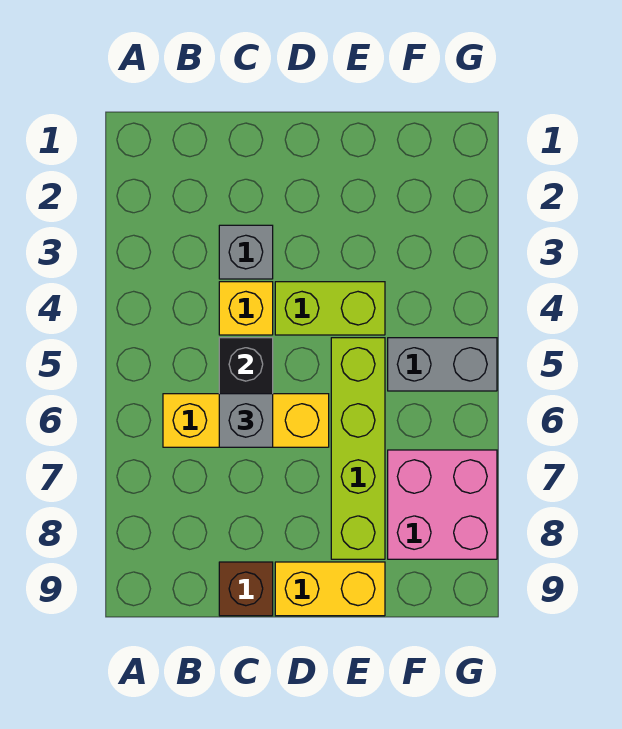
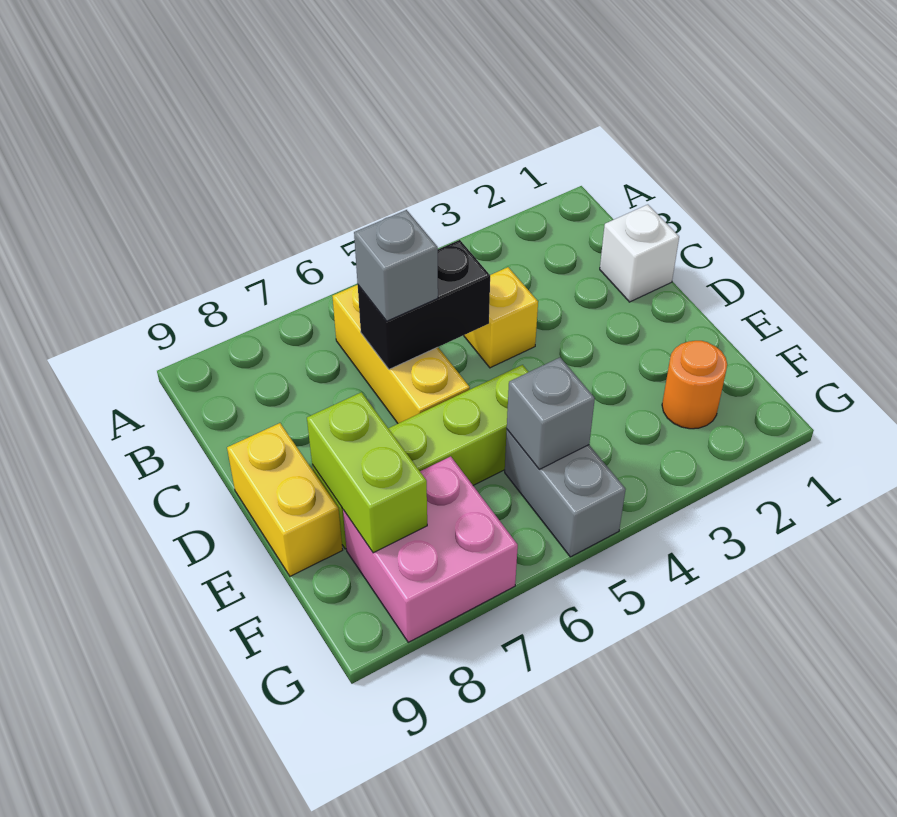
none -> white 1x1 brick [600,205,679,302]
grey 1x1 brick [219,225,273,279] -> grey 1x1 brick moved to [507,358,595,469]
brown 1x1 brick [219,562,273,616] -> none
lime 1x2 brick [275,282,385,335] -> lime 1x2 brick moved to [307,392,427,553]
none -> orange 1x1 round brick [662,341,727,429]

